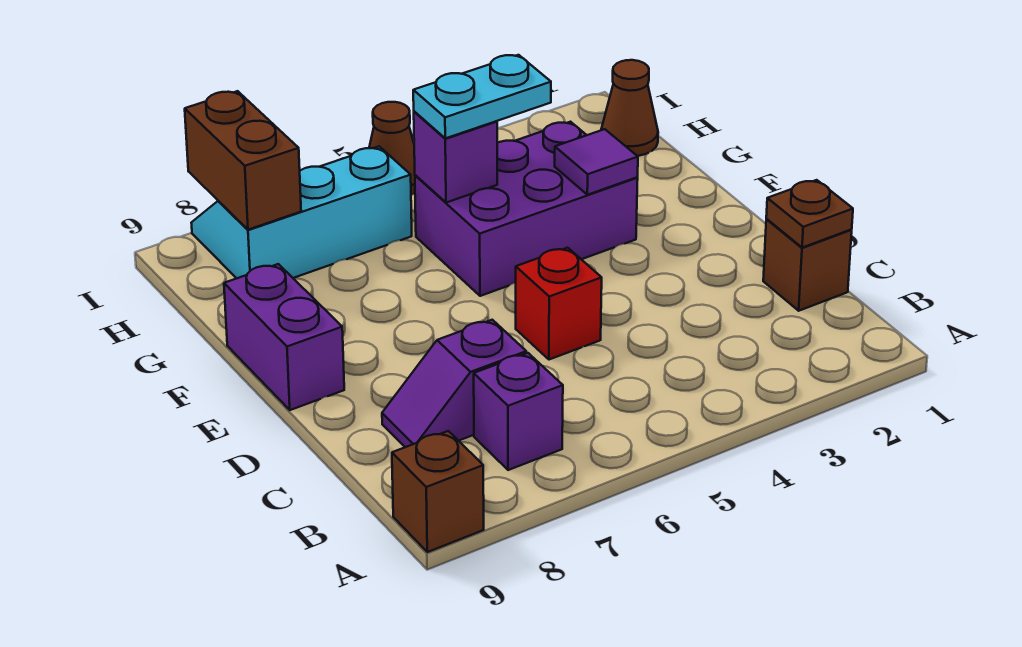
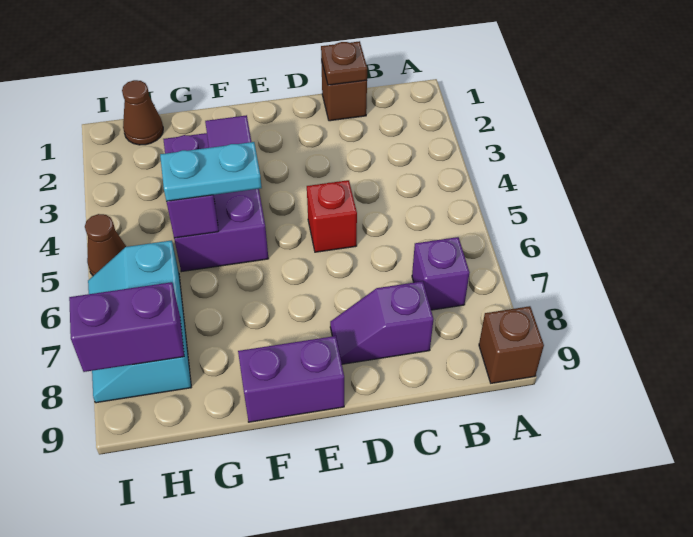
purple 1x2 slope [382,320,526,447] -> purple 1x2 slope turned to [330,281,433,364]
cyan 1x2 plate [413,55,551,138] -> cyan 1x2 plate turned to [160,142,262,201]
brown 1x2 brick [185,91,301,230] -> purple 1x2 brick [69,282,184,372]

